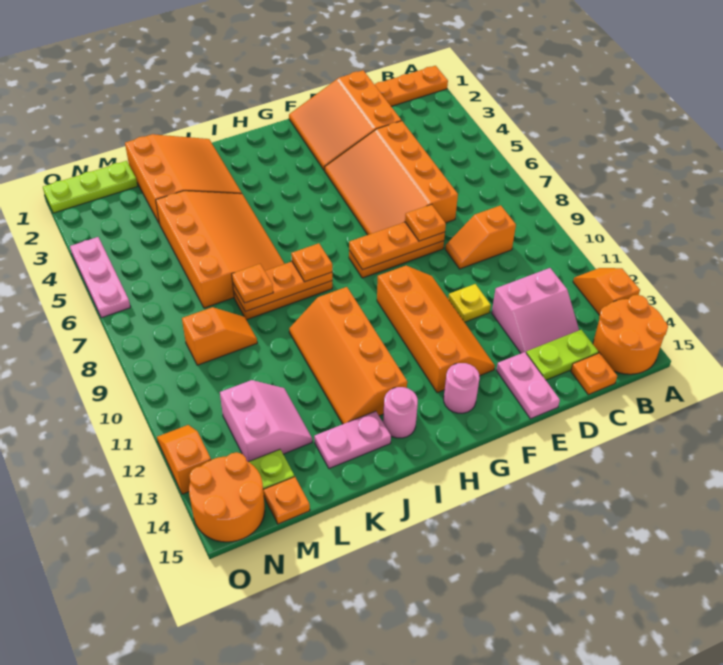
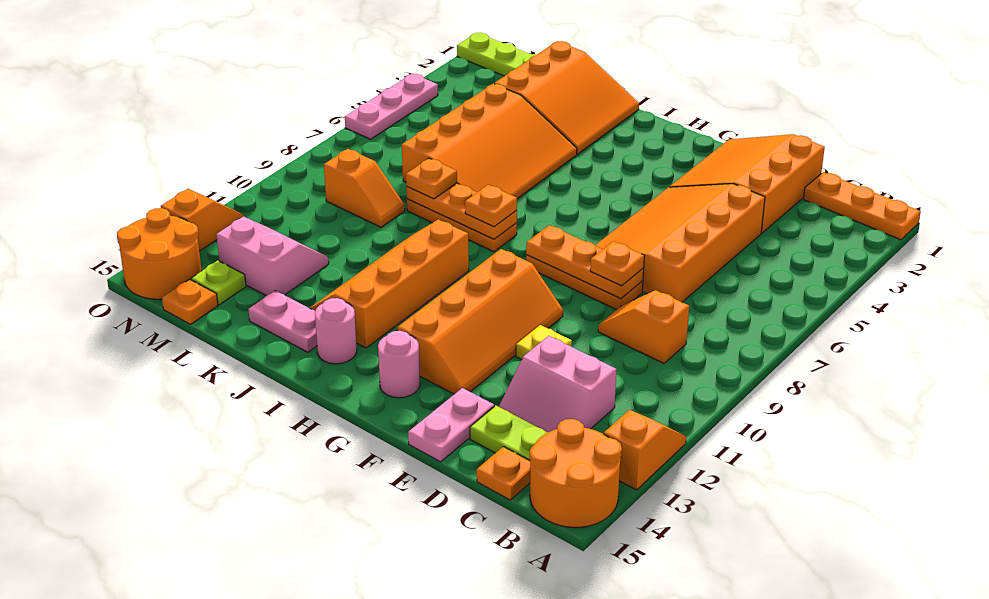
pink 2x2 slope [220,380,312,462] -> pink 2x2 slope turned to [216,217,329,295]

